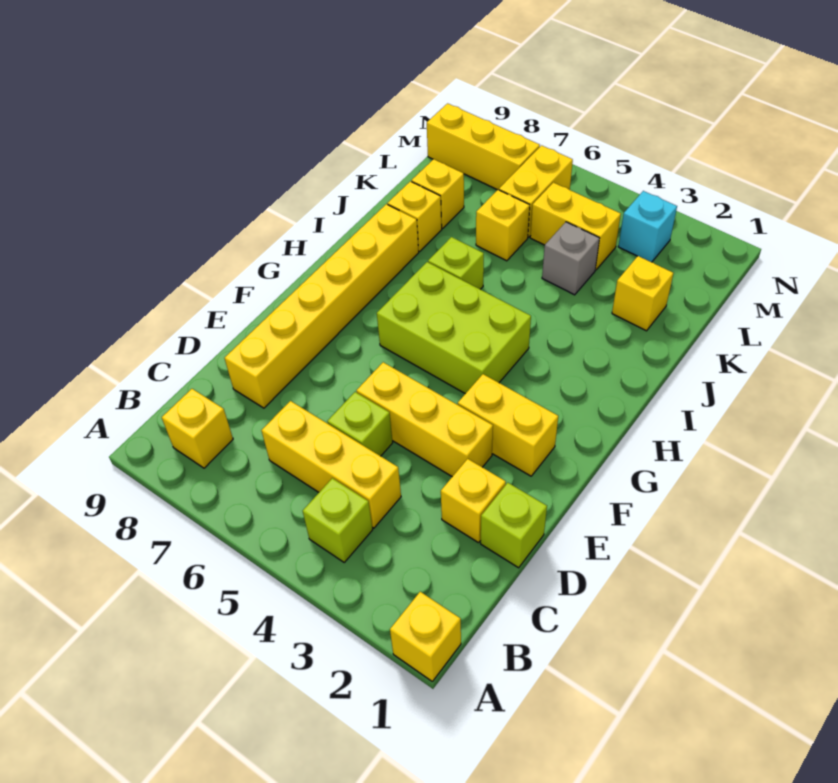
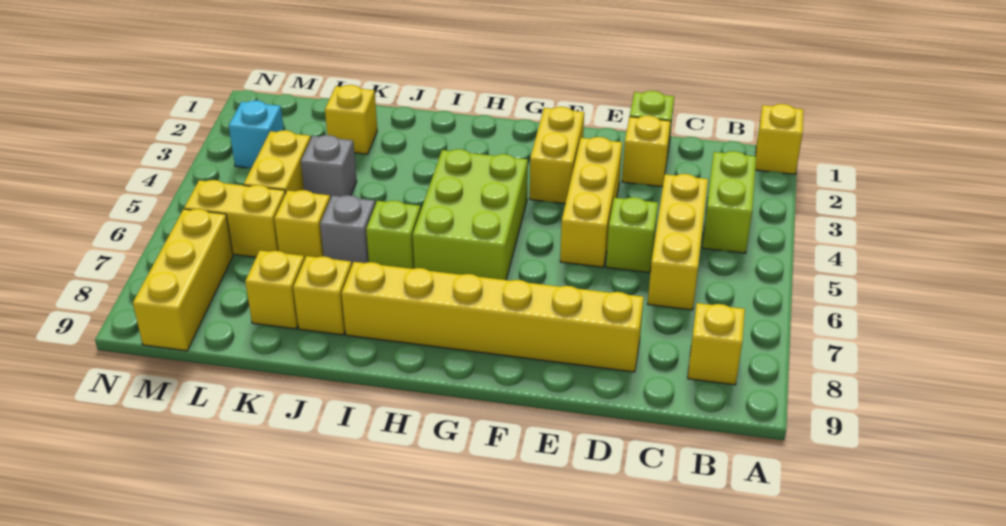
lime 1x1 brick [303,478,373,562] -> lime 1x2 brick [702,151,756,253]
none -> grey 1x1 brick [320,195,375,264]

